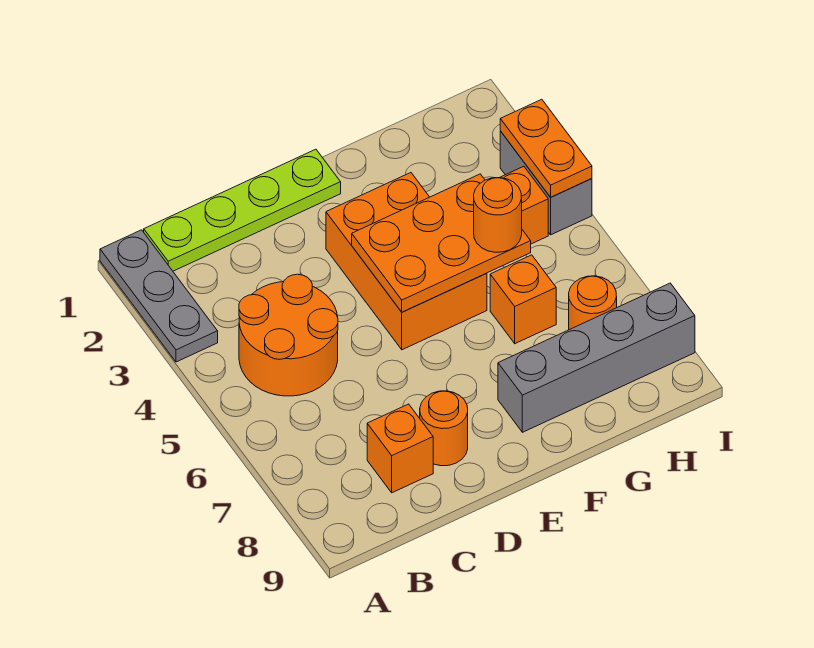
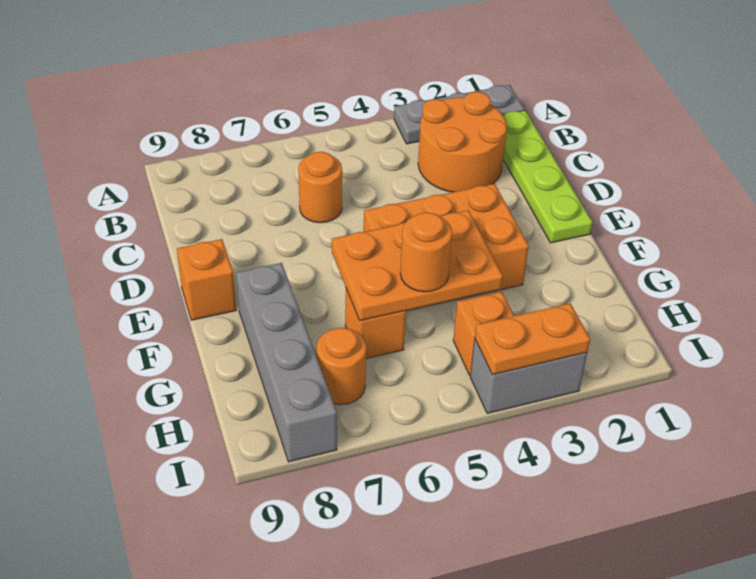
orange 2x2 round brick [239,274,338,396] -> orange 2x2 round brick moved to [418,92,507,192]
orange 1x1 brick [367,404,433,493] -> orange 1x1 brick moved to [177,239,236,320]
orange 1x1 round brick [420,391,468,466] -> orange 1x1 round brick moved to [298,152,342,223]
orange 2x3 plate [352,174,531,312] -> orange 2x3 plate turned to [332,210,503,321]

